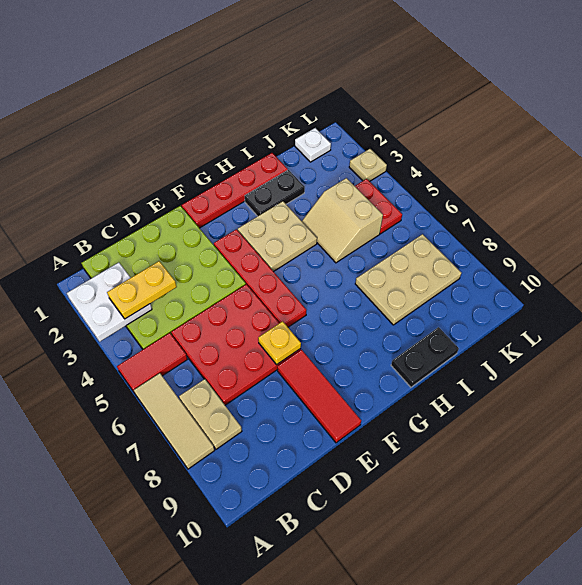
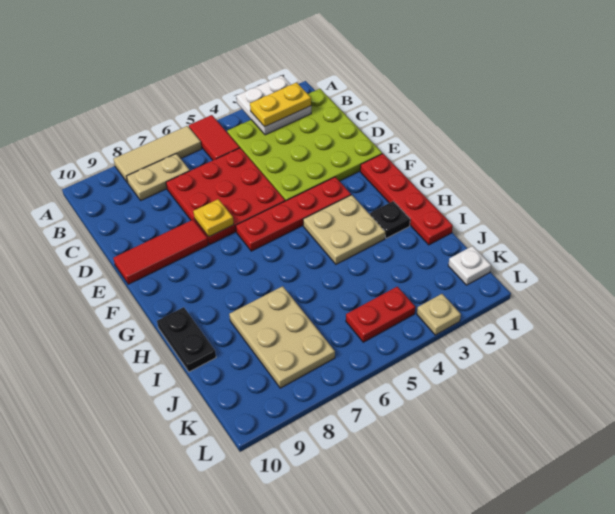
yellow 1x2 plate [107,261,177,319] -> yellow 1x2 plate turned to [250,83,311,127]
black 1x2 plate [245,170,305,216] -> black 1x1 plate [370,201,410,238]
tan 2x2 slope [302,178,383,263] -> none

